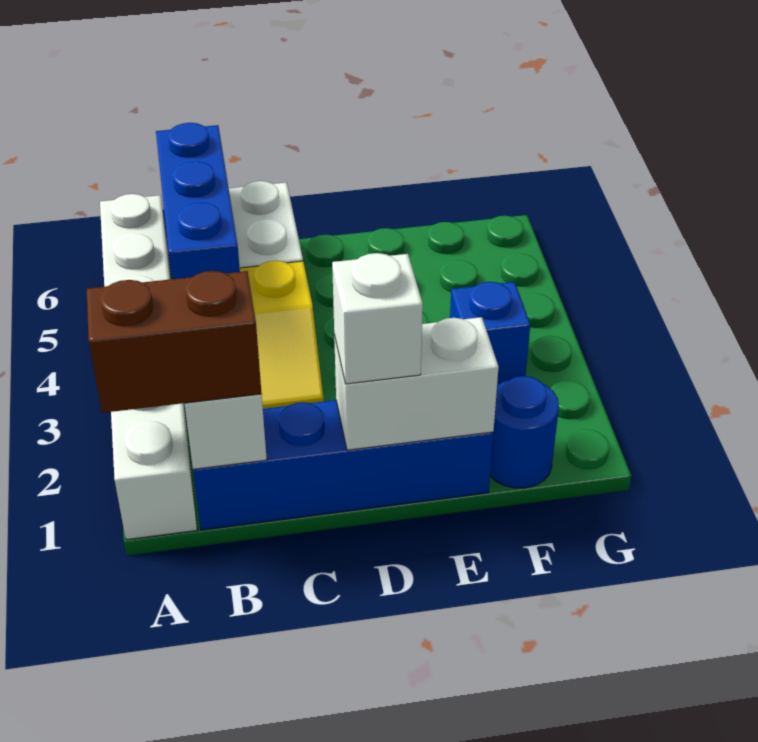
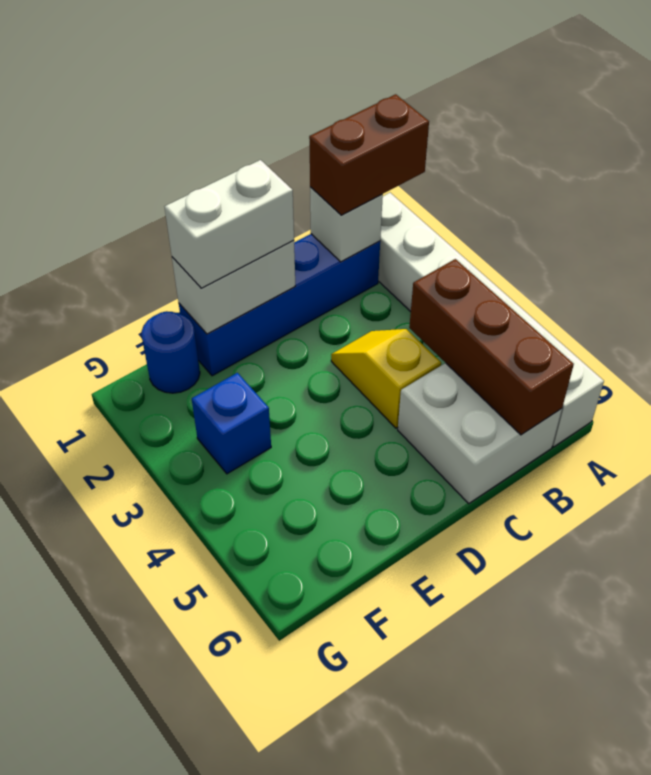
blue 1x3 brick [156,123,240,279] -> brown 1x3 brick [409,259,574,435]
white 1x1 brick [332,253,423,384] -> white 1x2 brick [165,160,294,288]

